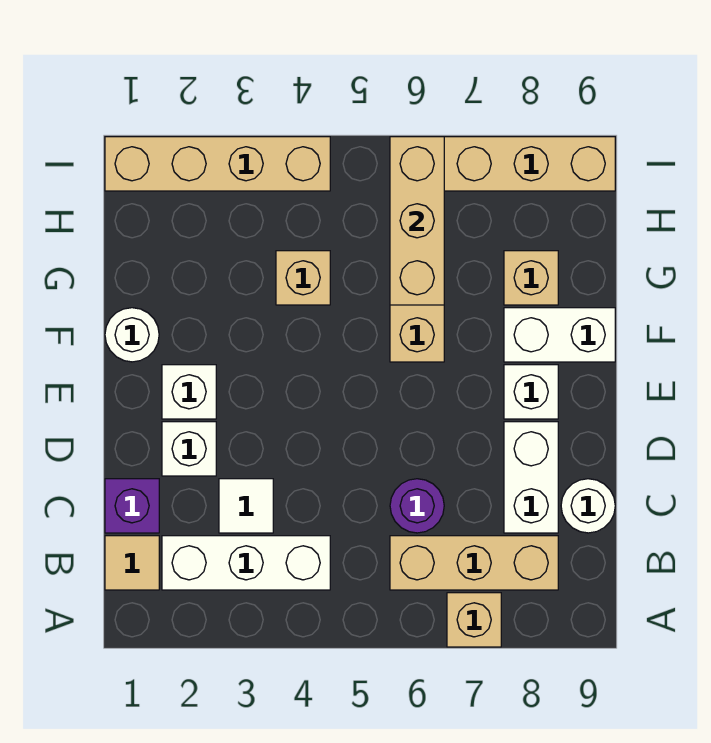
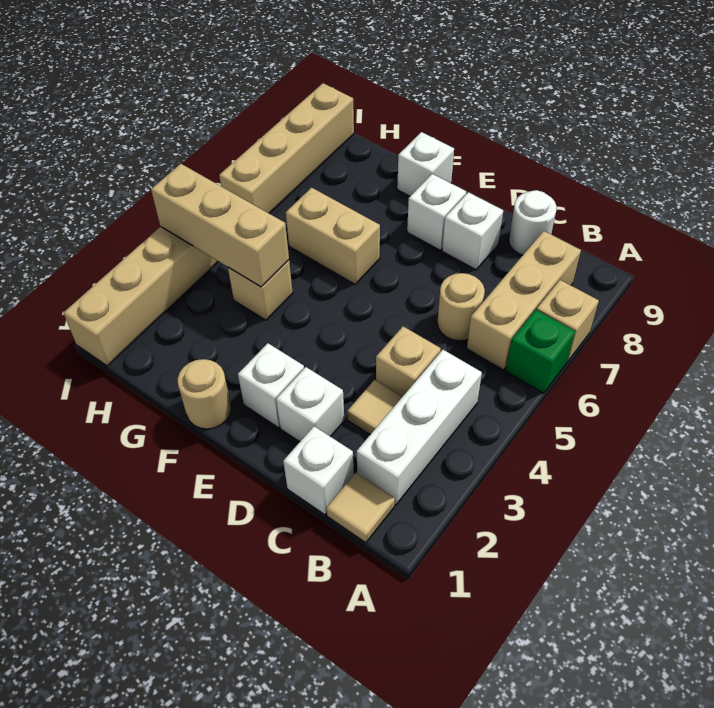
none -> green 1x1 brick [506,310,575,393]
purple 1x1 brick [105,479,159,533] -> white 1x1 brick [283,426,354,515]
white 1x1 tile [219,479,273,533] -> tan 1x1 tile [347,380,402,434]
purple 1x1 round brick [390,479,444,533] -> tan 1x1 round brick [437,273,485,341]
white 1x2 brick [504,422,558,533] -> white 1x1 brick [442,192,503,270]
white 1x1 round brick [105,308,159,362] -> tan 1x1 round brick [178,359,231,429]
white 1x2 brick [504,308,615,362] -> white 1x1 brick [397,132,454,196]
tan 1x3 brick [390,137,444,305] -> tan 1x3 brick moved to [151,164,289,287]
tan 1x1 brick [504,251,558,305] -> tan 1x1 brick moved to [376,326,441,397]

